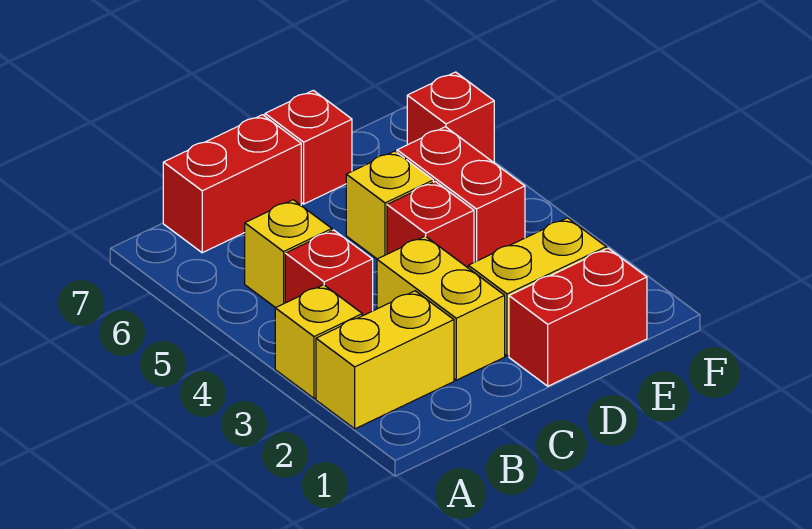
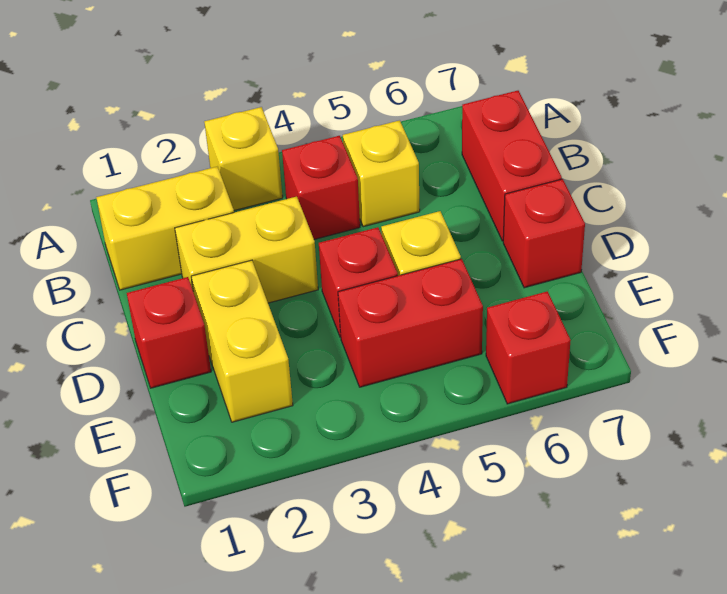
yellow 1x2 brick [316,291,454,429] -> yellow 1x2 brick turned to [96,167,234,290]
red 1x2 brick [509,248,647,386] -> red 1x1 brick [127,277,211,388]

